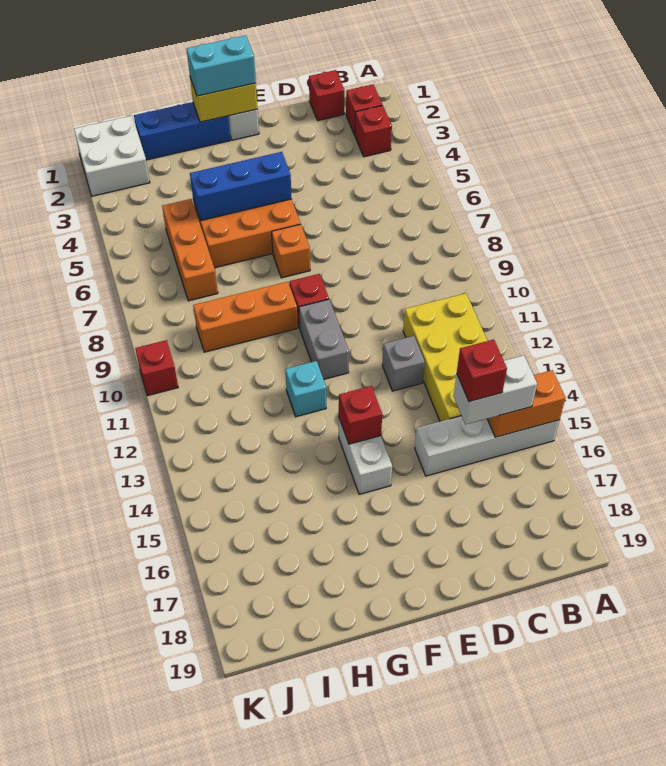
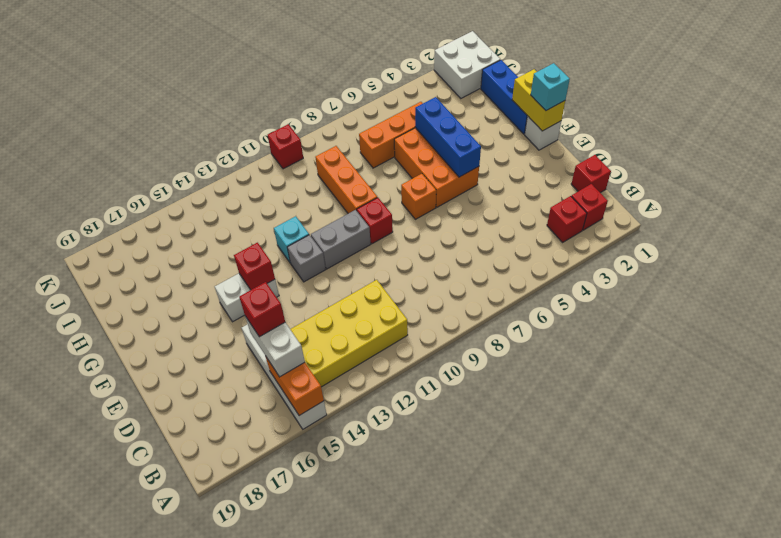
grey 1x1 brick [382,336,425,391] -> grey 1x1 brick moved to [287,235,326,282]
cyan 1x2 brick [187,36,256,96] -> cyan 1x1 brick [531,63,570,111]

